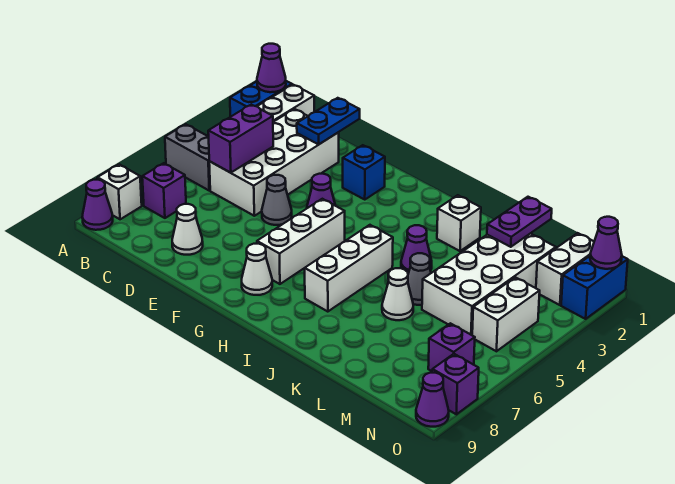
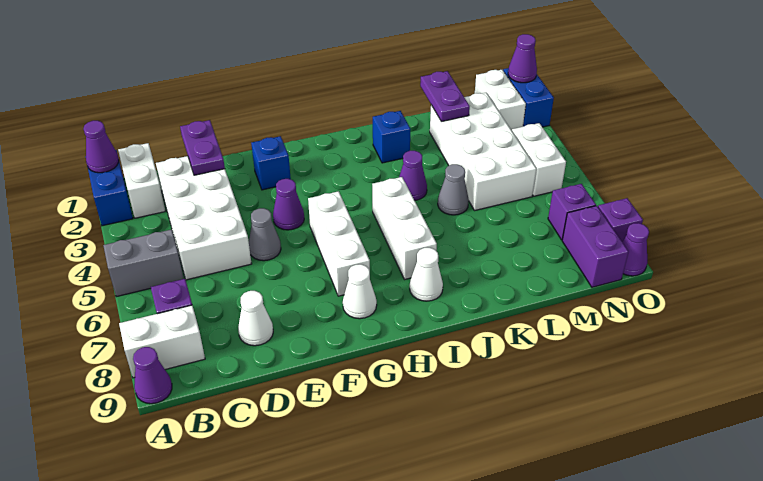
white 1x1 brick [97,164,142,219] -> white 1x2 brick [119,305,205,378]
purple 1x2 brick [208,104,273,173] -> purple 1x2 brick moved to [562,206,629,287]
blue 1x2 plate [297,98,360,144] -> purple 1x2 plate [180,120,225,175]
white 1x1 brick [437,195,481,251] -> blue 1x1 brick [373,111,410,163]
white 1x1 cone [382,268,413,320] -> white 1x1 cone moved to [410,248,443,301]

